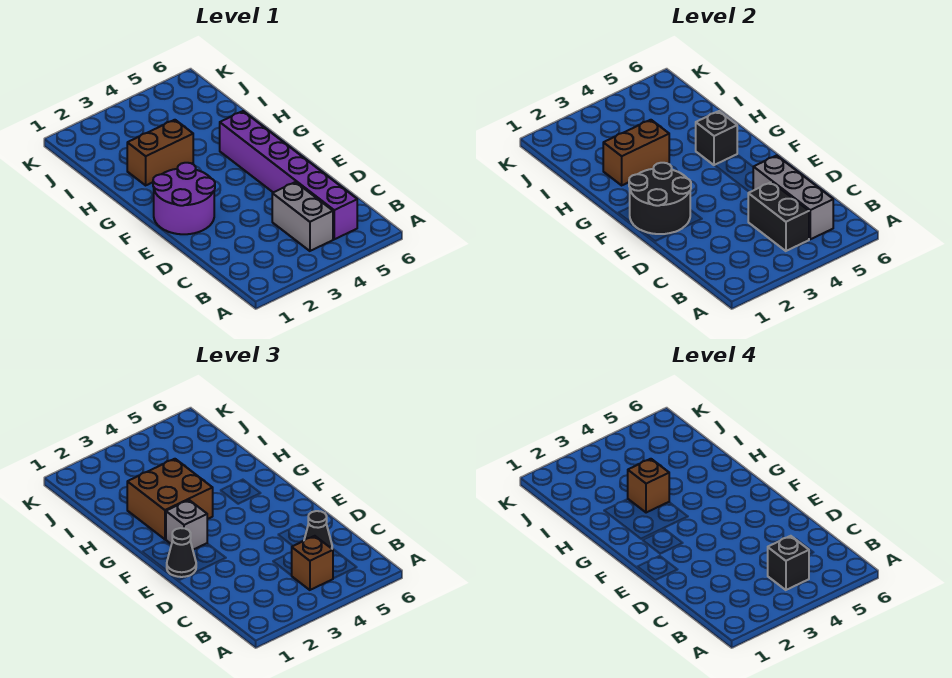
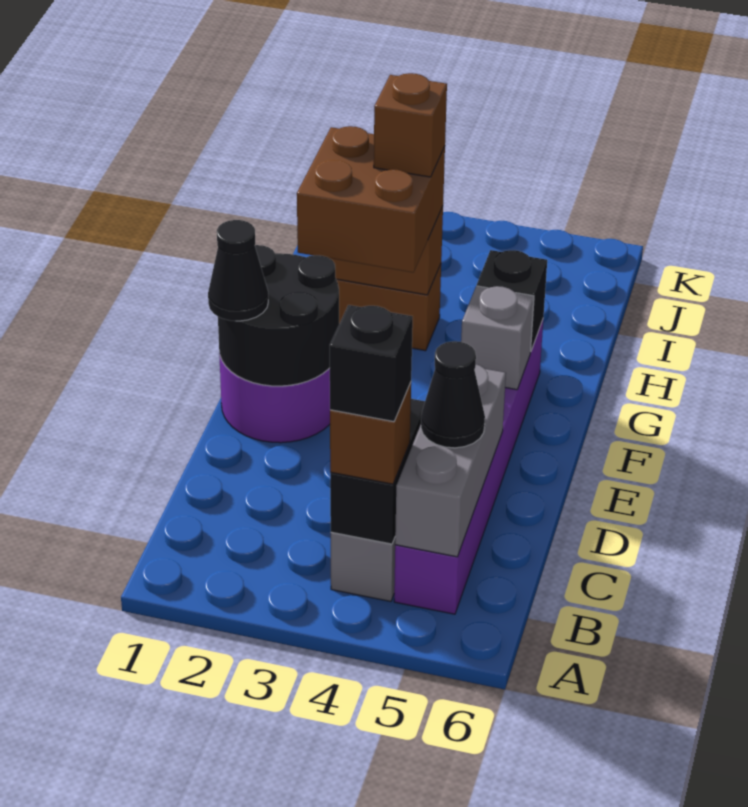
grey 1x1 brick [166,500,207,550] -> grey 1x1 brick moved to [461,286,534,390]

